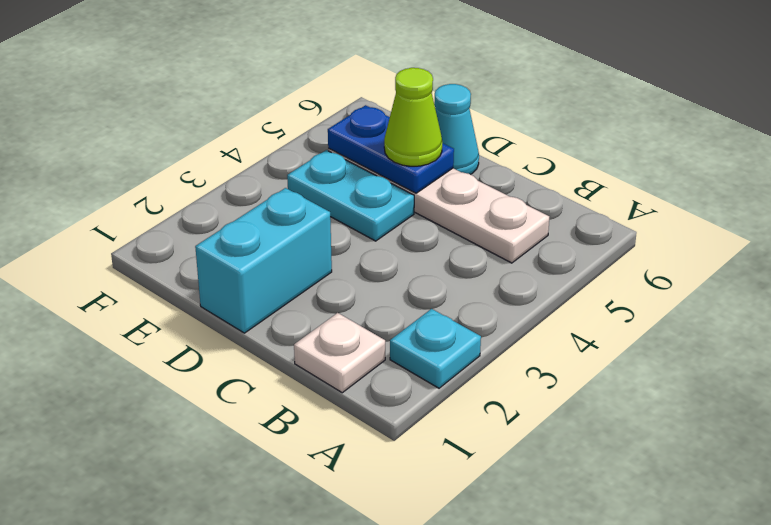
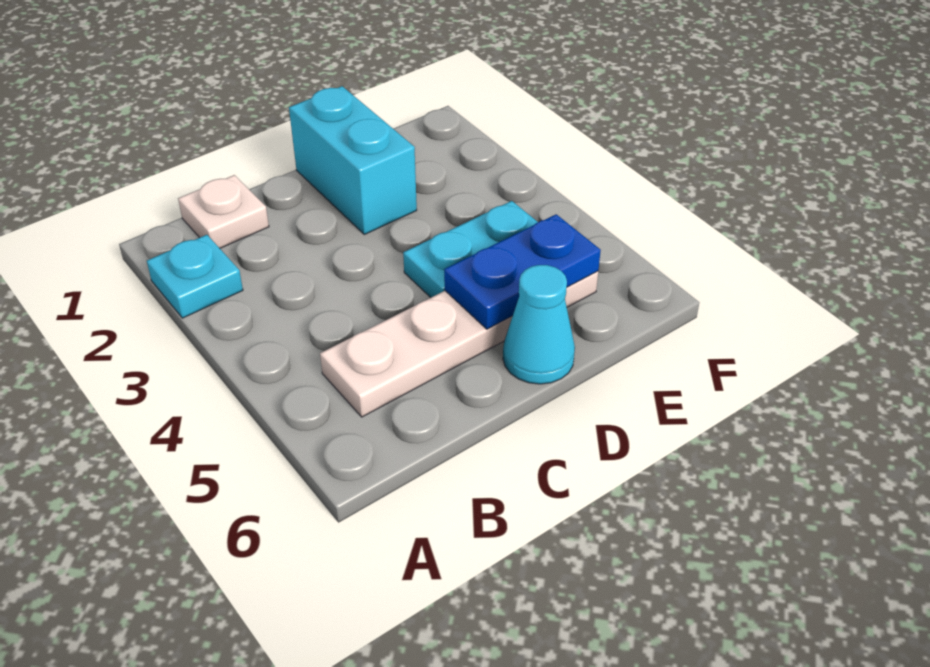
lime 1x1 cone [384,68,442,166] -> none

